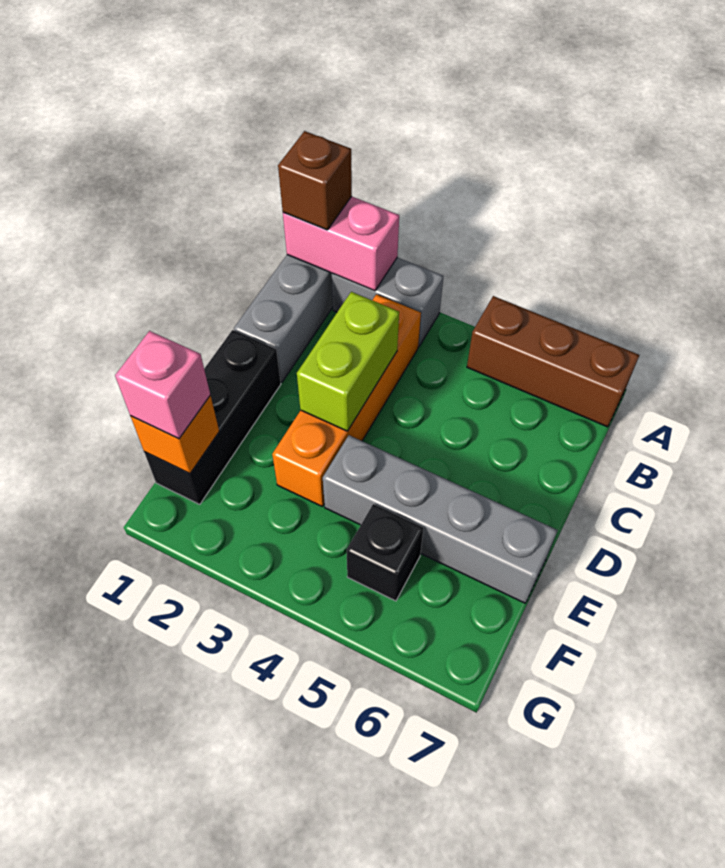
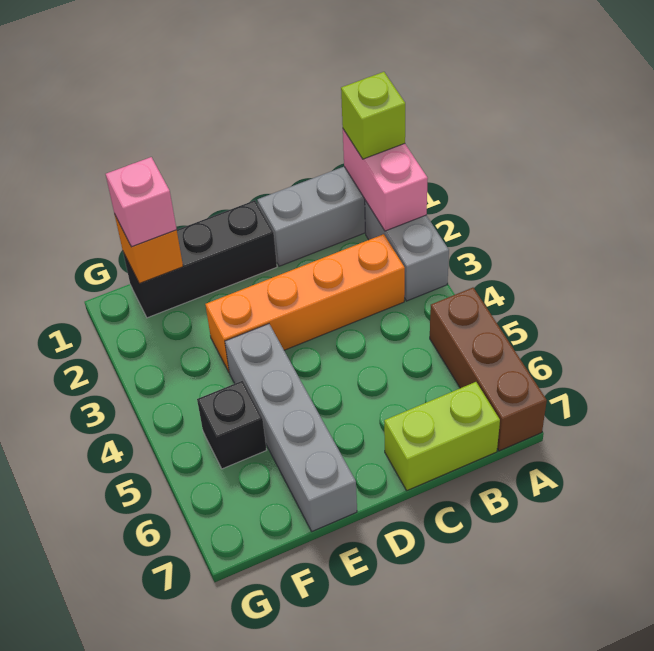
brown 1x1 brick [278,131,352,230] -> lime 1x1 brick [341,72,405,159]
lime 1x2 brick [297,292,399,431] -> lime 1x2 brick moved to [384,382,500,490]

